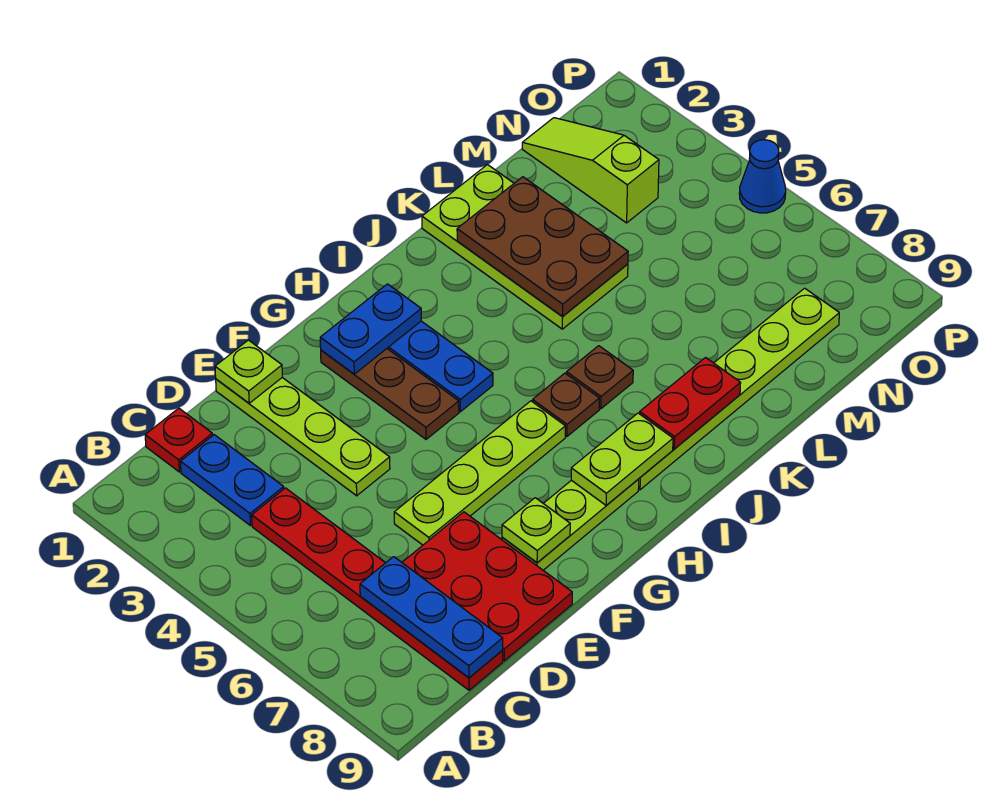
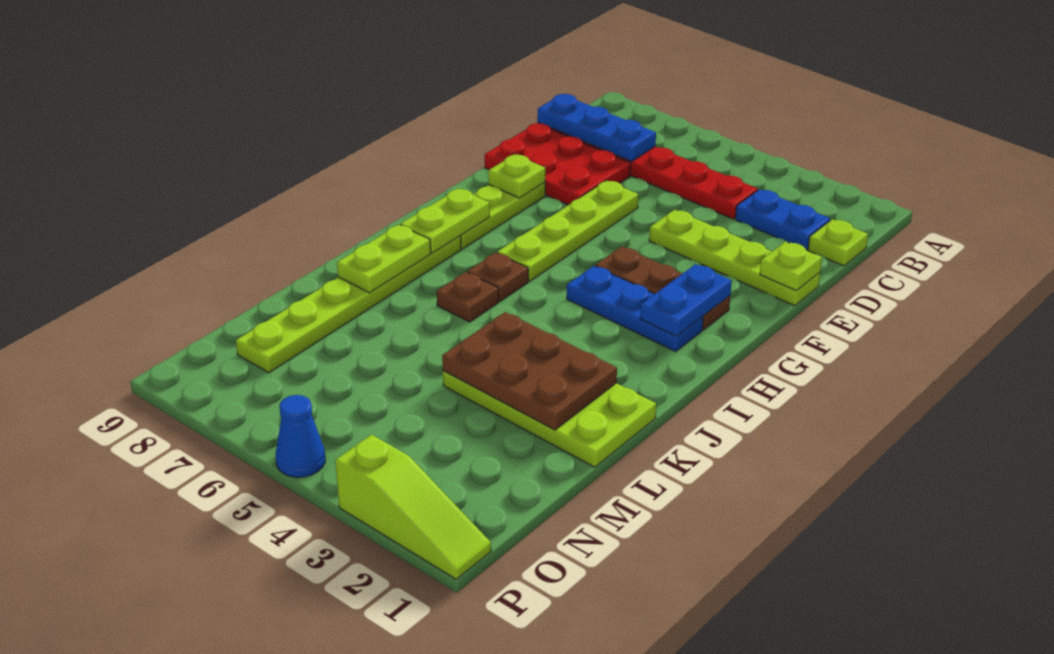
red 1x1 plate [145,408,213,472] -> lime 1x1 plate [808,219,868,266]
red 1x2 plate [640,358,740,449] -> lime 1x2 plate [337,225,431,293]
lime 1x3 slope [522,118,659,223] -> lime 1x3 slope moved to [335,435,491,579]

